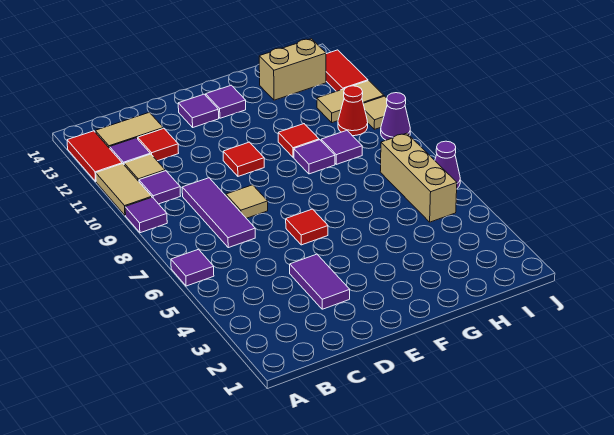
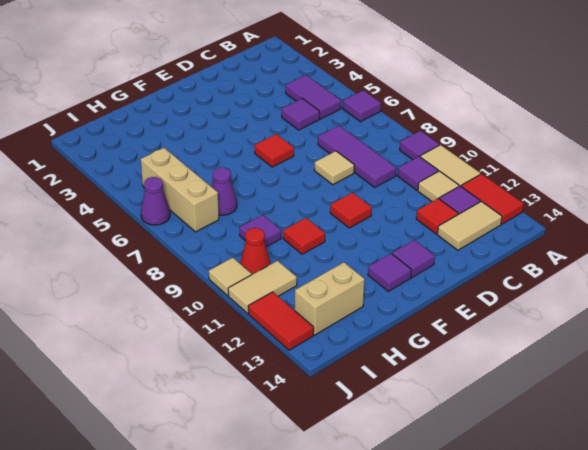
purple 1x2 tile [290,254,350,309] -> purple 1x2 tile moved to [286,75,341,119]
purple 1x1 tile [294,140,335,174] -> purple 1x1 tile moved to [282,98,320,130]
purple 1x1 cone [381,93,410,140] -> purple 1x1 cone moved to [212,167,237,215]

